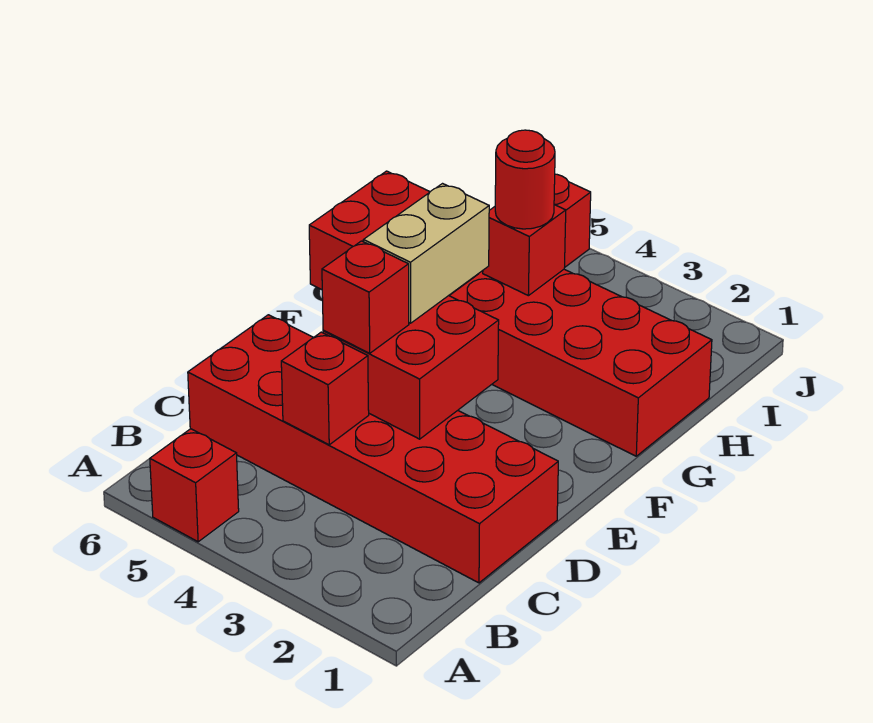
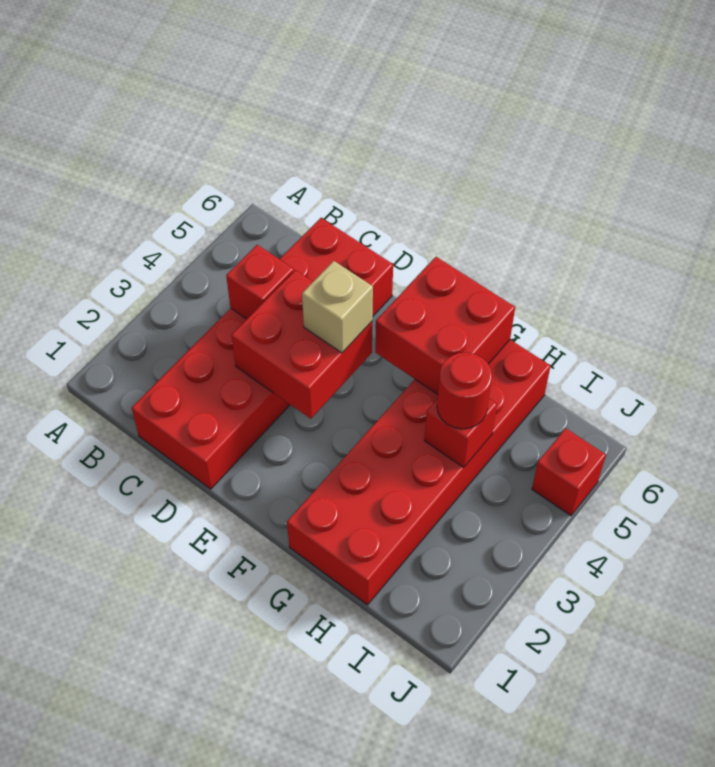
red 1x1 brick [150,429,239,542] -> none
red 1x1 brick [322,241,409,353] -> none
tan 1x2 brick [363,184,489,323] -> tan 1x1 brick [302,261,373,353]

